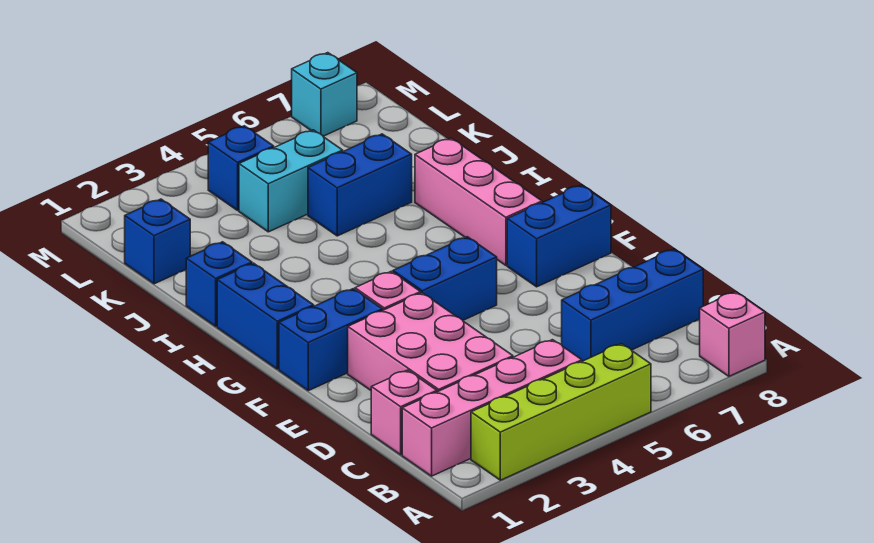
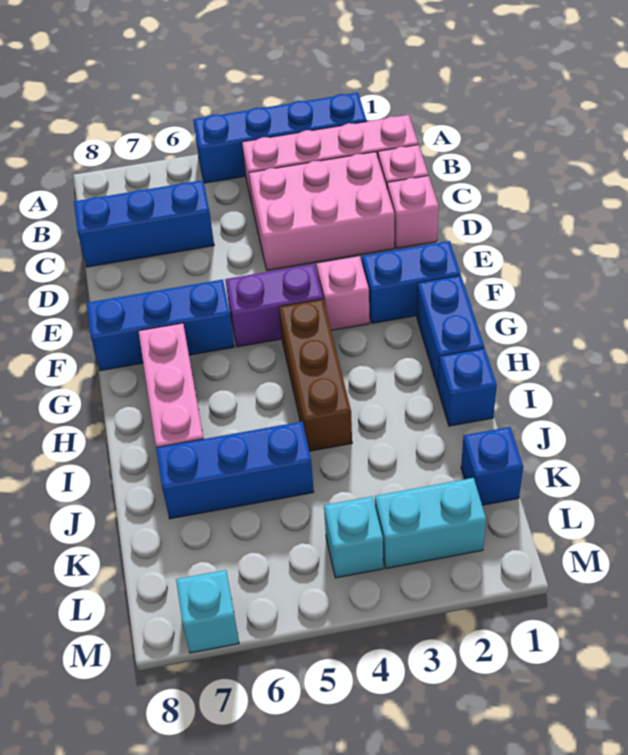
lime 1x4 brick [471,344,651,480] -> blue 1x4 brick [193,93,367,183]
pink 1x1 brick [700,292,765,376] -> pink 1x1 brick moved to [387,176,439,248]
pink 2x3 brick [348,293,513,392] -> pink 2x3 brick turned to [249,152,394,270]
blue 1x2 brick [393,237,497,320] -> purple 1x2 brick [225,264,323,347]
blue 1x2 brick [507,185,611,287] -> blue 1x3 brick [87,280,234,371]
none -> brown 1x3 brick [279,299,352,451]
blue 1x2 brick [308,134,412,236] -> blue 1x3 brick [156,422,314,519]
cyan 1x2 brick [239,130,343,232] -> cyan 1x2 brick moved to [375,478,486,568]
blue 1x1 brick [208,126,274,210] -> cyan 1x1 brick [324,496,383,578]

